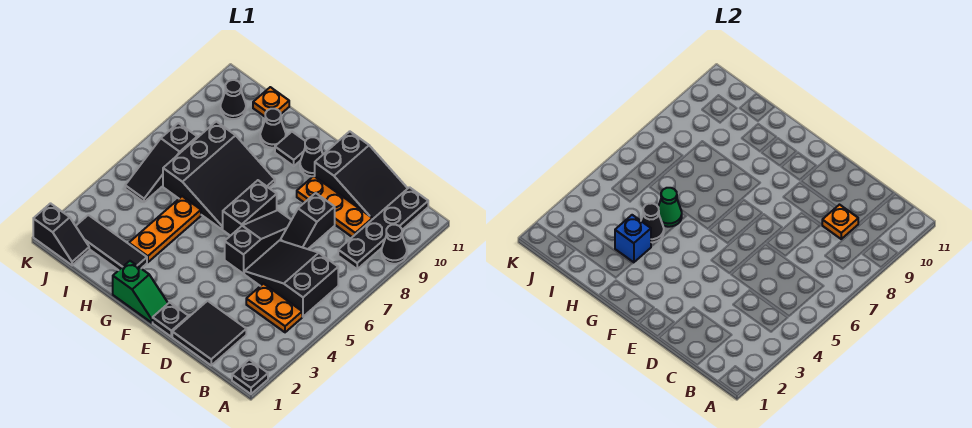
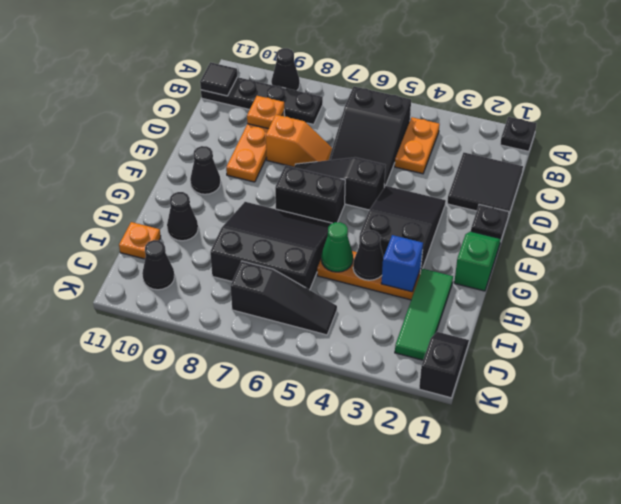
black 2x3 slope [315,131,408,219] -> black 2x3 slope moved to [359,186,446,274]
black 1x2 slope [280,193,335,249] -> orange 1x2 slope [266,115,332,167]
black 1x1 tile [275,132,305,166] -> black 1x1 tile moved to [200,62,237,96]
black 1x3 tile [76,215,147,270] -> green 1x3 tile [395,269,453,360]

